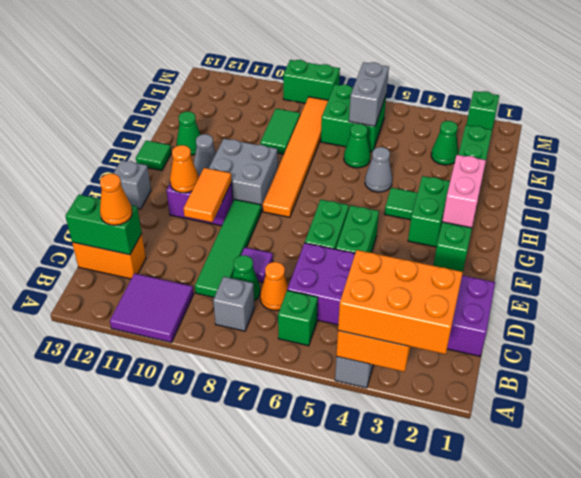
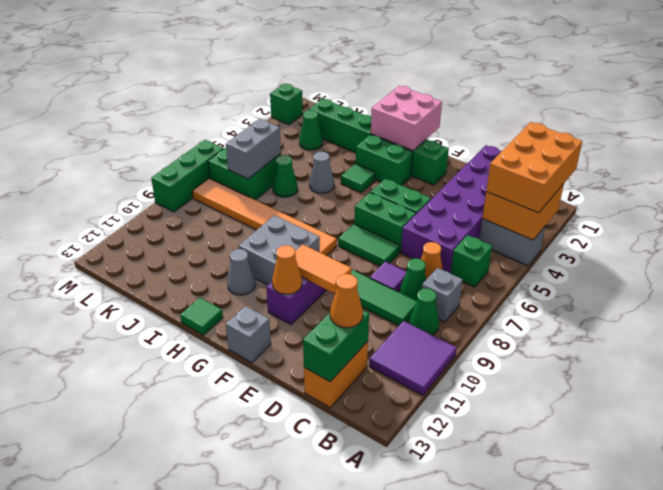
pink 1x2 brick [442,155,486,228] -> pink 2x2 brick [371,86,442,151]
green 1x1 cone [177,112,201,155] -> green 1x1 cone moved to [409,288,439,335]
green 1x2 tile [260,109,300,154] -> green 1x2 tile moved to [338,224,400,266]
grey 1x2 brick [349,62,389,126] -> grey 1x2 brick turned to [226,119,281,179]
green 1x2 brick [283,60,340,103] -> green 1x3 brick [151,140,224,212]

